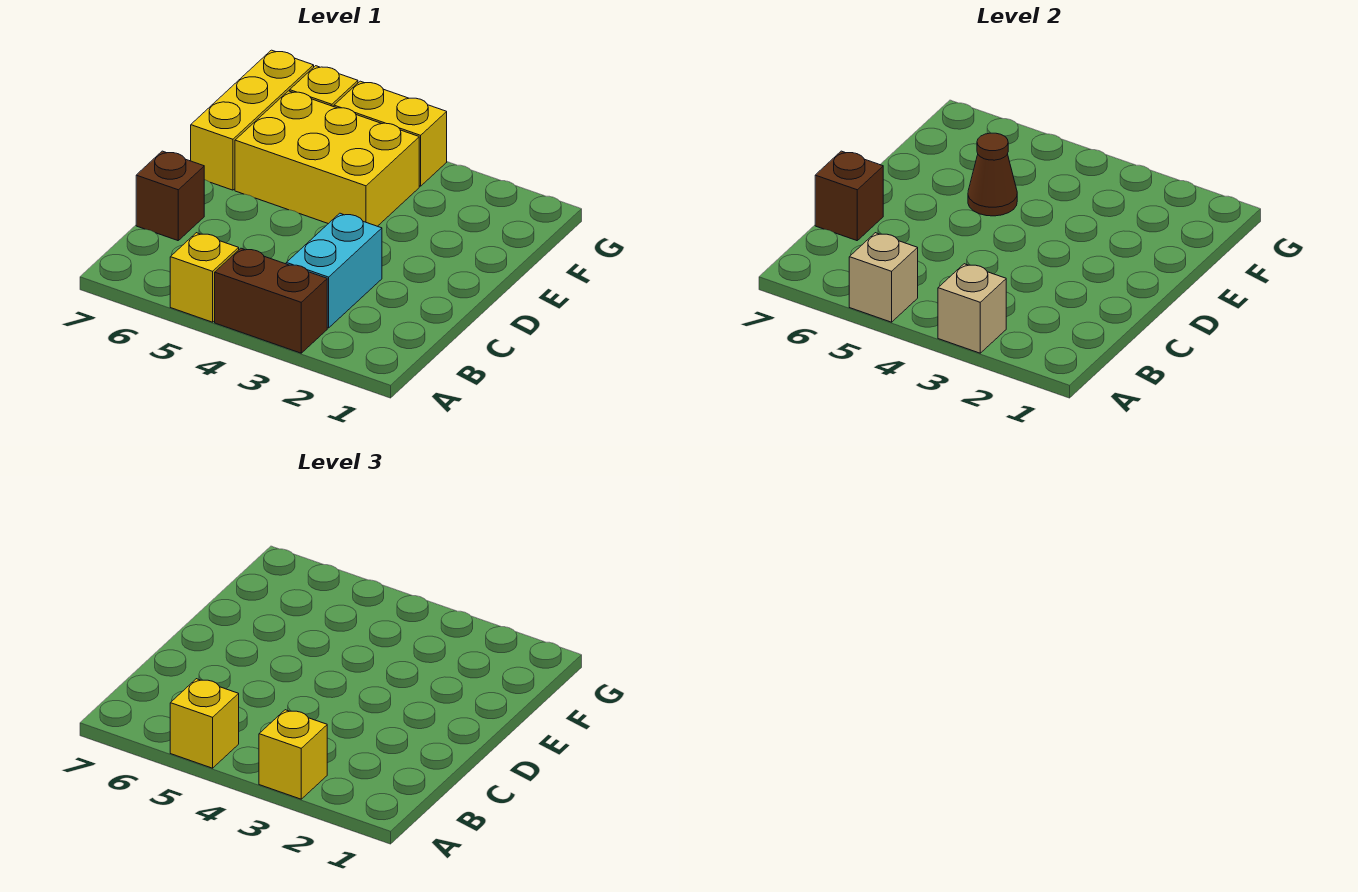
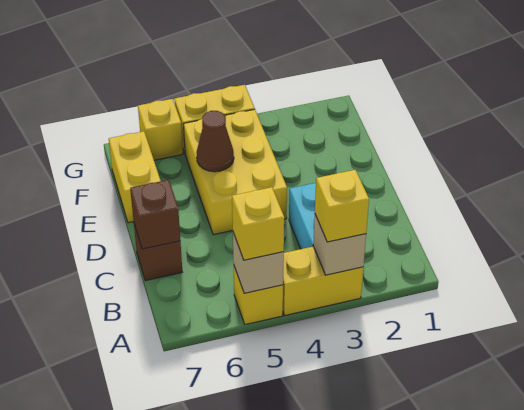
brown 1x2 brick [215,248,327,353] -> yellow 1x2 brick [283,246,363,315]
yellow 2x3 brick [235,91,419,226] -> yellow 2x3 brick turned to [184,109,287,235]
yellow 1x3 brick [191,50,314,190] -> yellow 1x2 brick [109,131,161,223]

